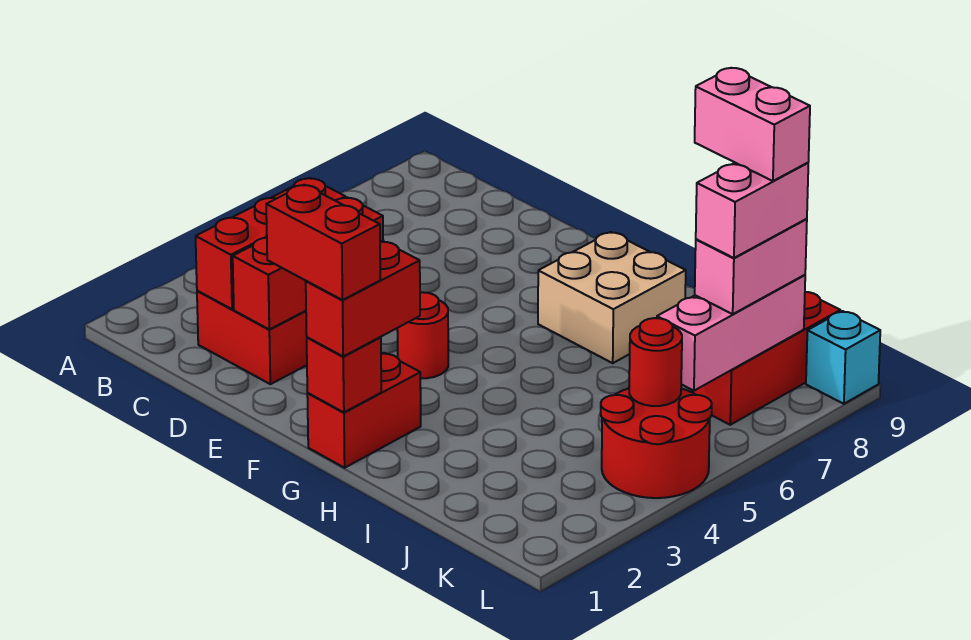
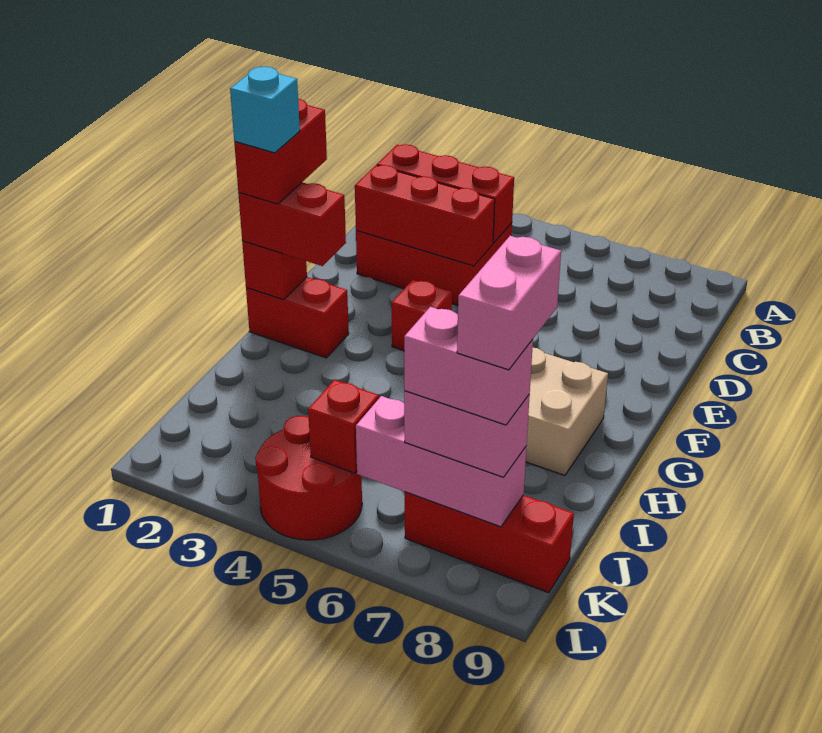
red 1x1 round brick [397,292,448,378] -> red 1x1 brick [392,280,452,351]
red 1x1 round brick [629,318,682,406] -> red 1x1 brick [308,380,379,473]
cyan 1x1 brick [806,311,880,404] -> cyan 1x1 brick moved to [230,67,300,153]

